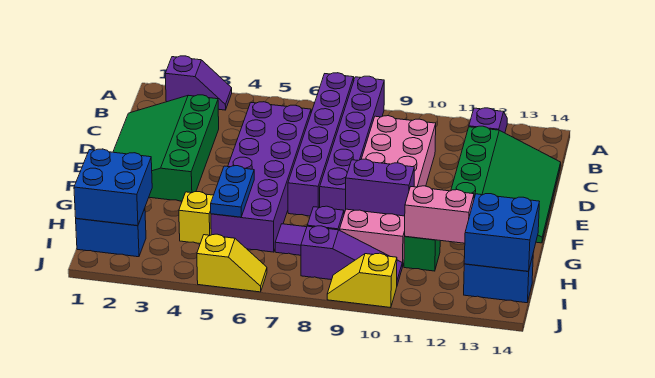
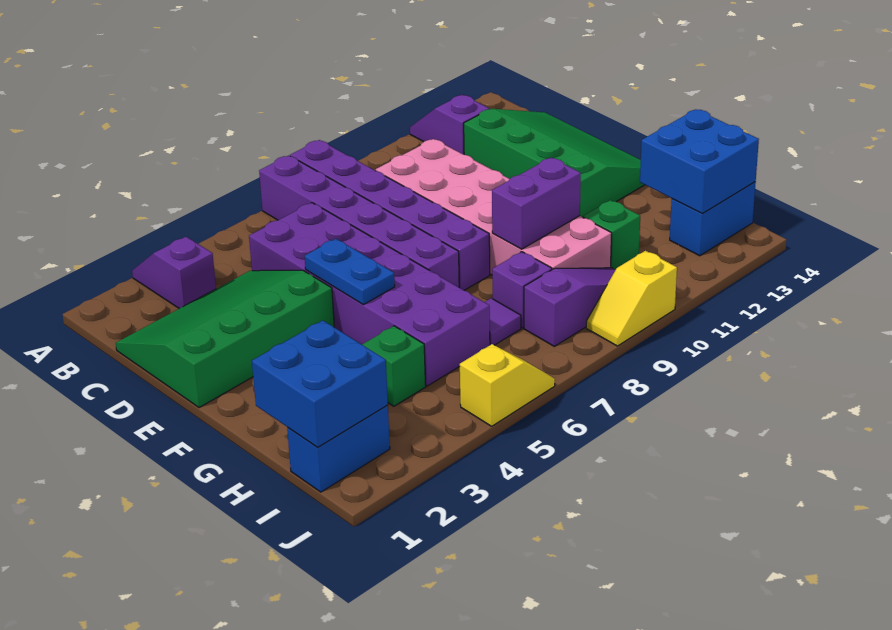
purple 1x2 slope [165,56,232,110] -> purple 1x2 slope turned to [132,237,216,308]
green 3x4 slope [113,95,219,201] -> green 3x4 slope turned to [116,270,334,408]
blue 1x2 plate [211,166,254,217] -> blue 1x2 plate moved to [305,239,395,305]
yellow 1x1 brick [179,192,214,243] -> green 1x1 brick [362,326,426,406]
pink 1x2 brick [405,186,474,243] -> none

